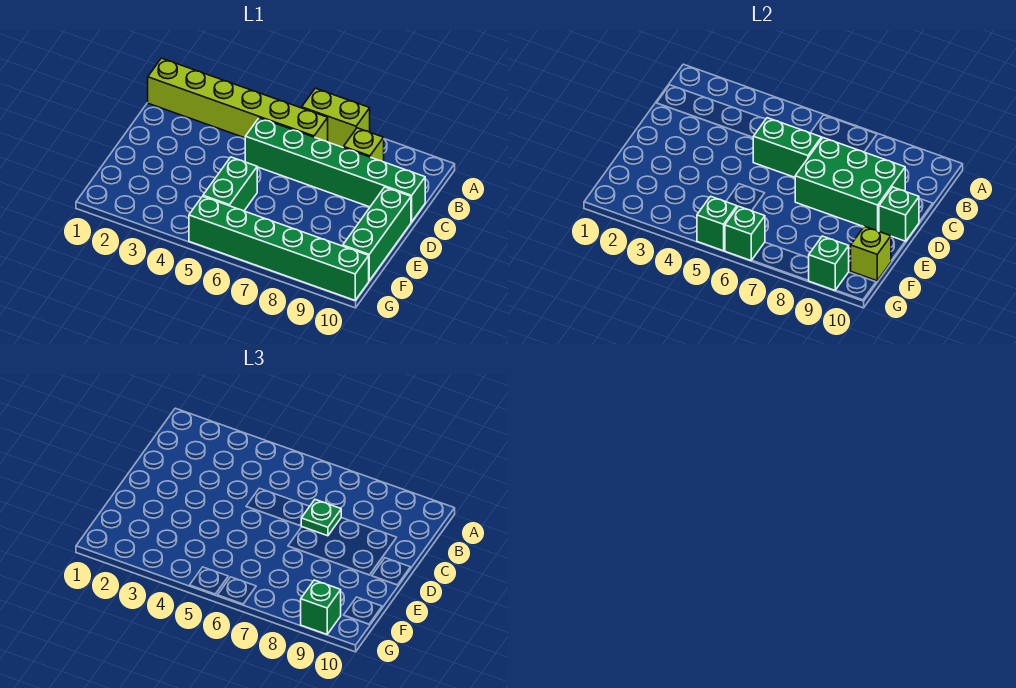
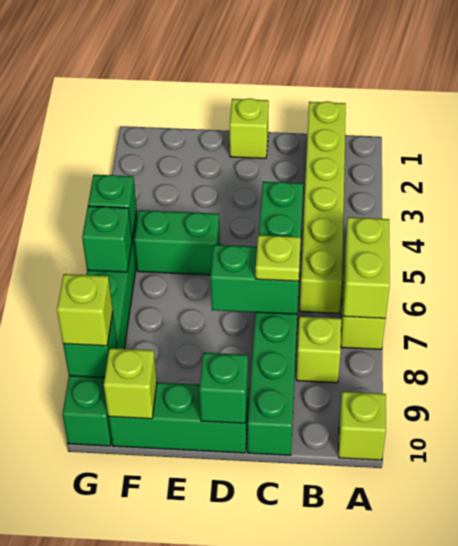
none -> lime 1x2 brick [344,217,390,318]
none -> lime 1x1 brick [339,392,386,460]
green 2x3 brick [795,138,905,231] -> green 1x2 brick [211,245,300,314]
green 1x1 plate [301,500,341,536] -> lime 1x1 plate [256,235,301,281]
none -> lime 1x1 brick [230,98,269,158]
green 1x1 brick [301,580,341,634] -> lime 1x1 brick [57,274,113,346]

